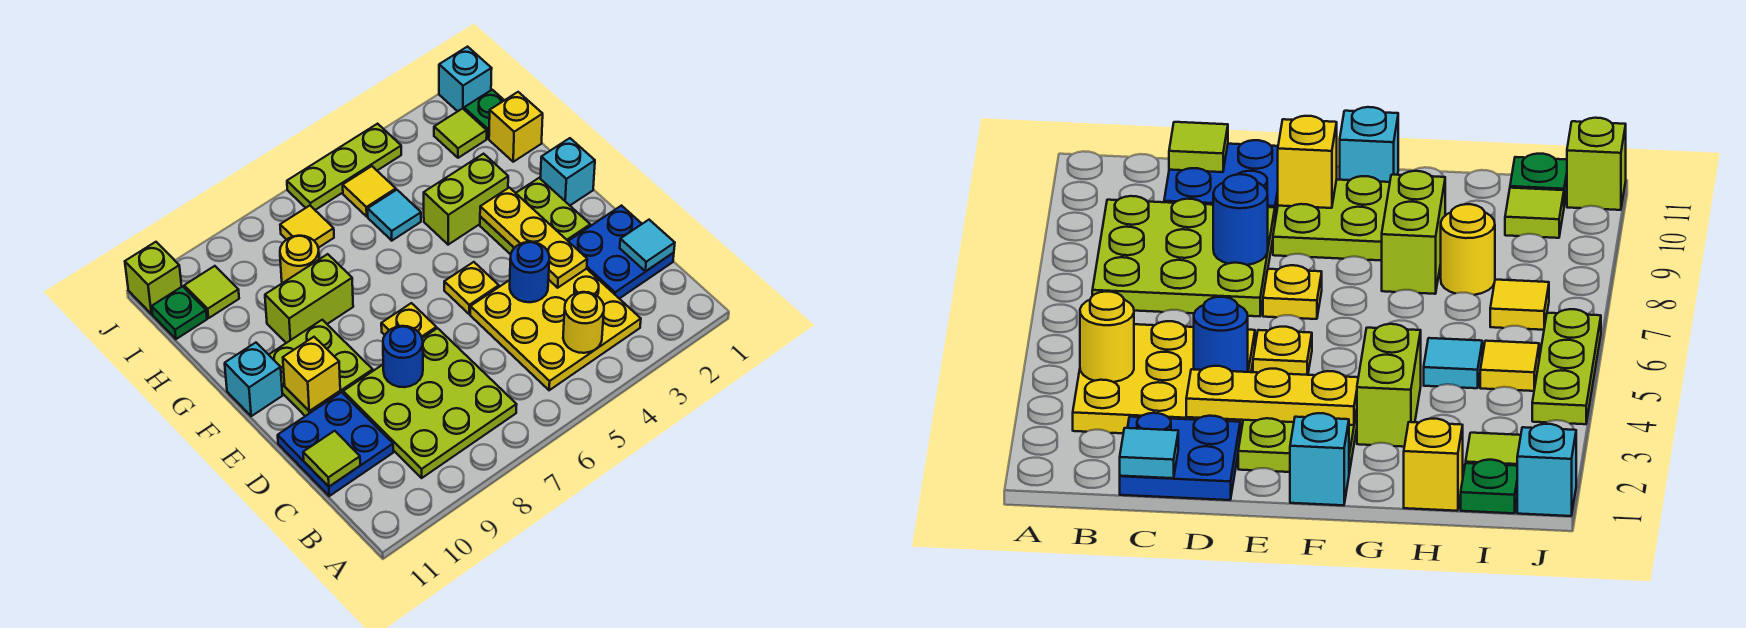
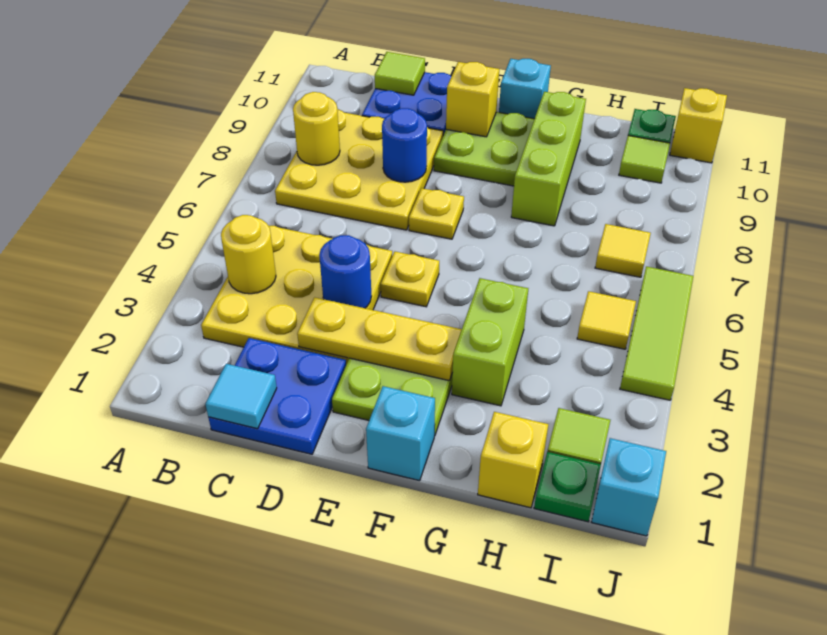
lime 3x3 plate [343,328,517,478] -> yellow 3x3 plate [275,109,443,230]
lime 1x2 brick [265,254,353,343] -> lime 1x3 brick [511,92,586,226]
cyan 1x1 tile [368,190,421,241] -> none
yellow 1x1 round brick [280,236,319,283] -> yellow 1x1 round brick moved to [293,92,340,165]
lime 1x3 plate [287,124,401,210] -> lime 1x3 tile [620,266,693,400]
lime 1x1 brick [125,242,182,314] -> yellow 1x1 brick [670,88,727,163]

